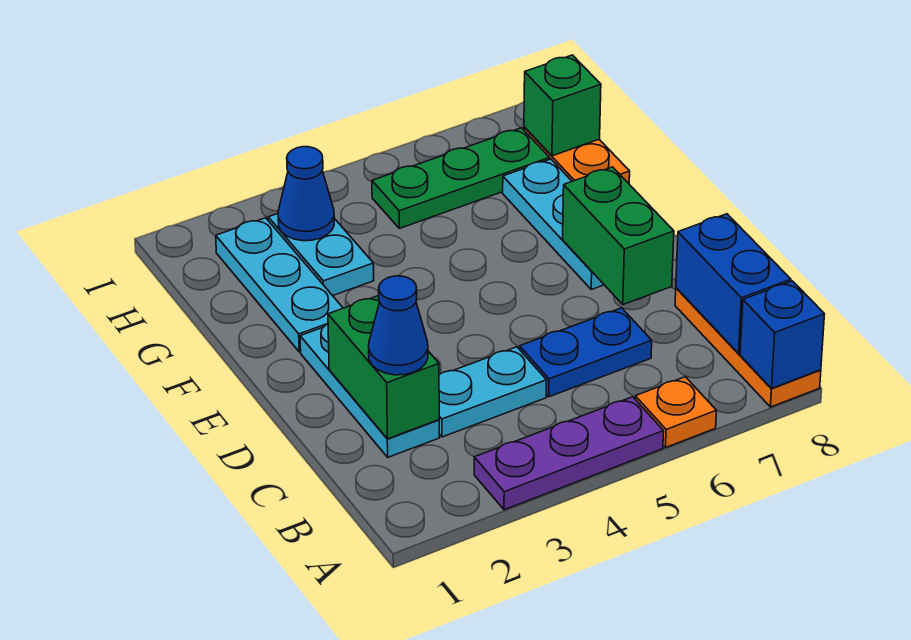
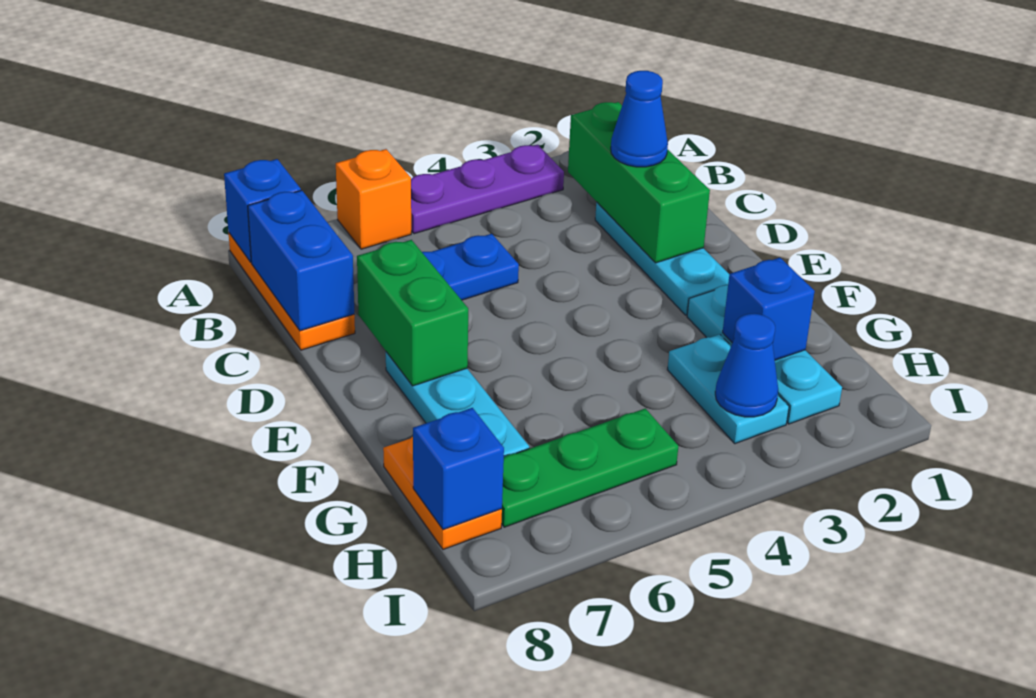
orange 1x1 plate [635,377,717,448] -> orange 1x1 brick [336,149,411,249]
green 1x2 brick [328,296,439,439] -> green 1x3 brick [568,102,710,263]
cyan 1x2 plate [439,347,547,437] -> none
none -> blue 1x1 brick [723,258,815,360]
green 1x1 brick [524,55,601,156] -> blue 1x1 brick [413,408,504,530]

